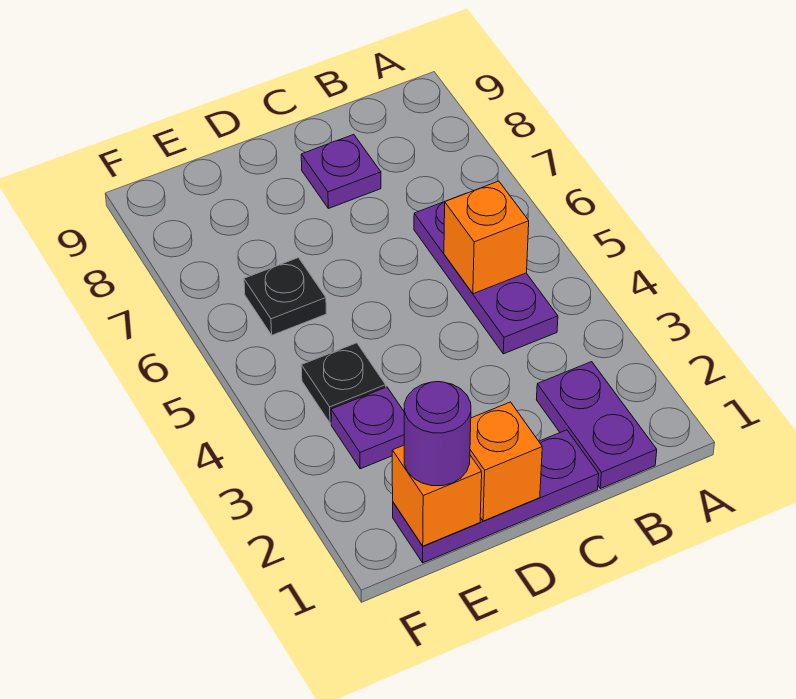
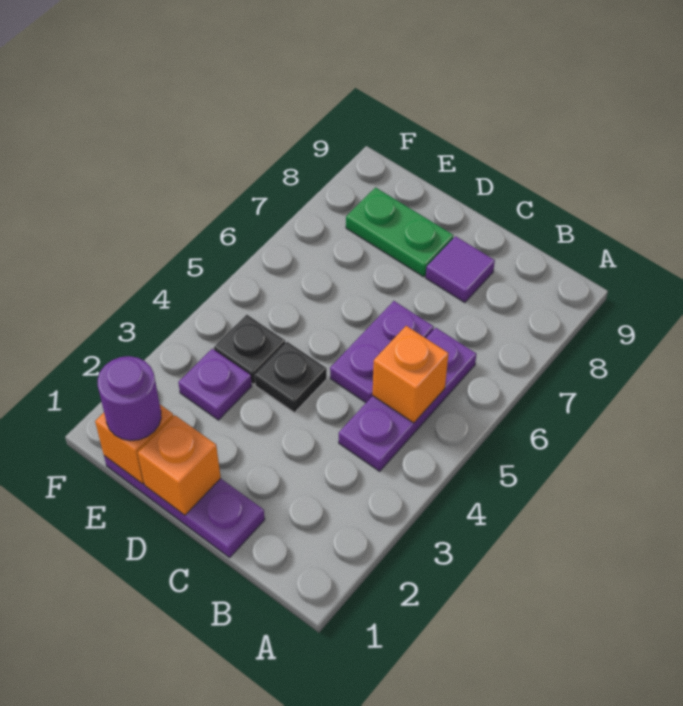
purple 1x2 plate [537,362,657,489] -> purple 1x2 plate moved to [330,301,434,402]
purple 1x1 plate [301,135,381,208] -> purple 1x1 tile [426,236,495,303]
none -> green 1x2 plate [346,188,453,277]
black 1x1 plate [244,258,326,335] -> black 1x1 plate moved to [255,342,327,413]

